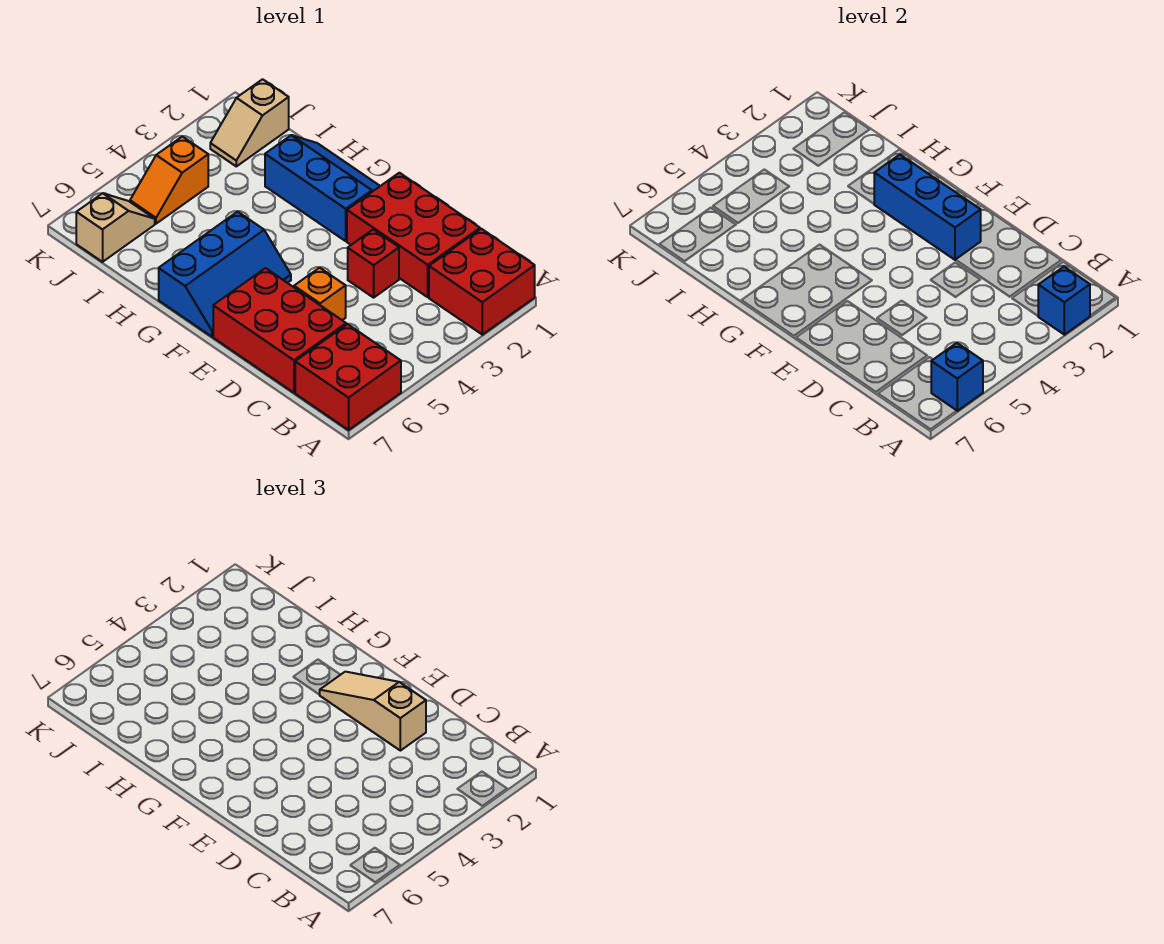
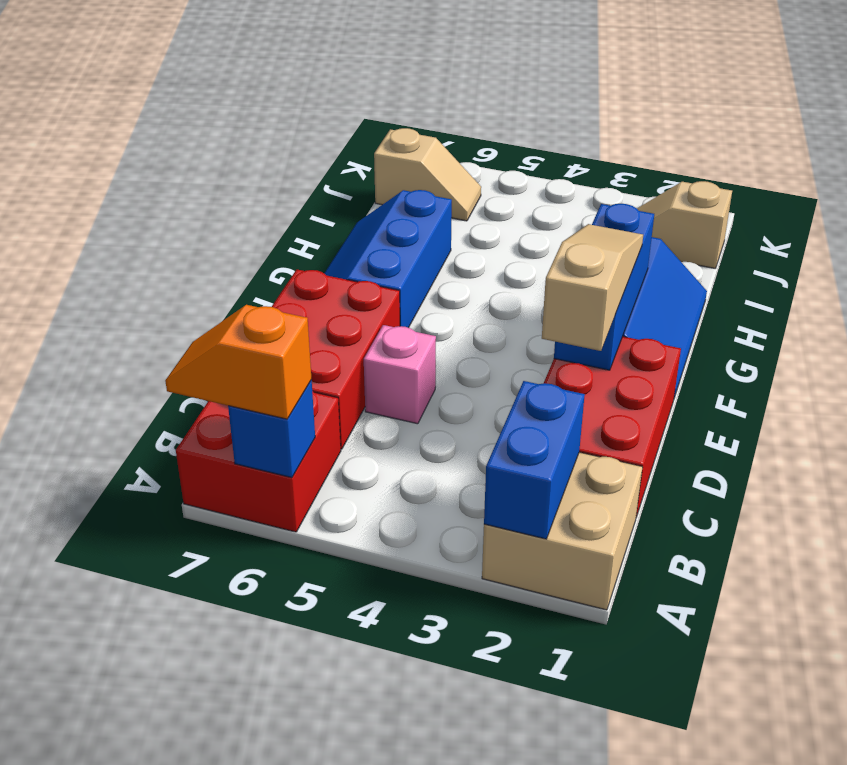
red 2x2 brick [429,229,535,335] -> tan 2x2 brick [482,452,642,610]
blue 1x1 brick [1038,267,1090,335] -> blue 1x2 brick [484,381,585,539]
red 1x1 brick [348,230,399,298] -> none
orange 1x1 brick [294,268,346,320] -> pink 1x1 brick [364,325,436,424]
blue 2x3 slope [159,212,291,337] -> blue 2x3 slope turned to [324,190,452,328]
orange 1x2 slope [130,137,208,224] -> orange 1x2 slope moved to [165,305,312,419]

